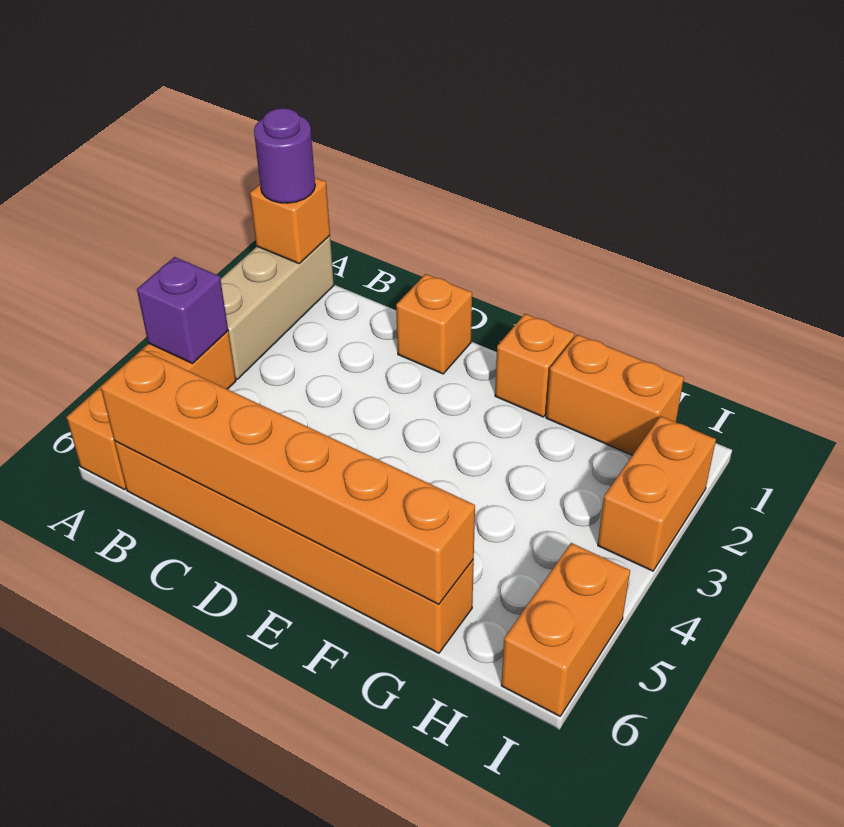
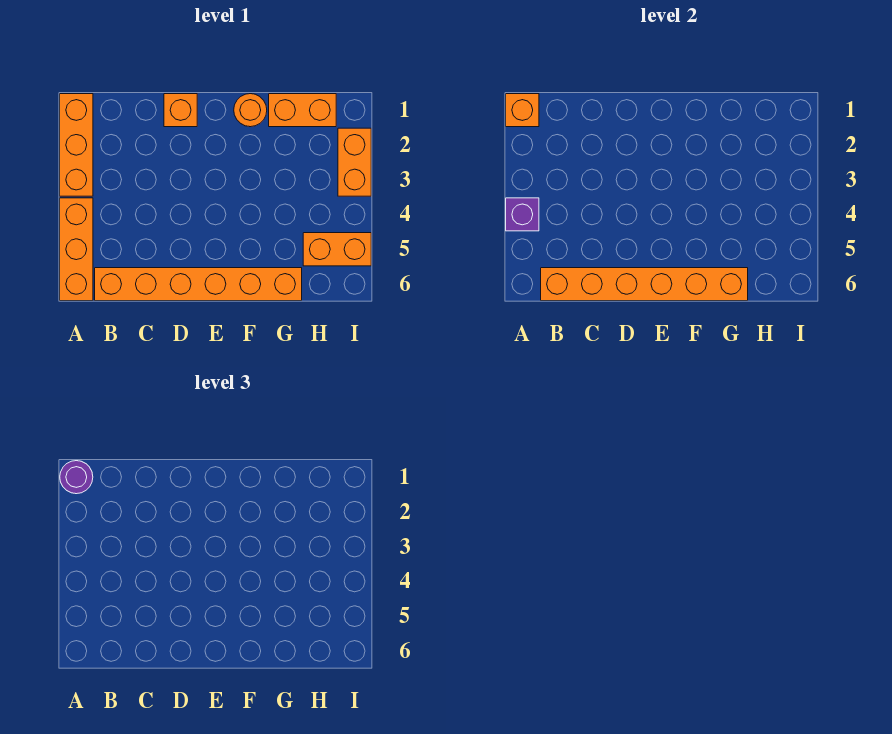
tan 1x3 brick [221,236,334,379] -> orange 1x3 brick [60,94,93,196]
orange 1x1 brick [495,314,575,417] -> orange 1x1 round brick [234,94,267,127]
orange 1x2 brick [501,543,630,716] -> orange 1x2 brick turned to [303,233,371,266]

